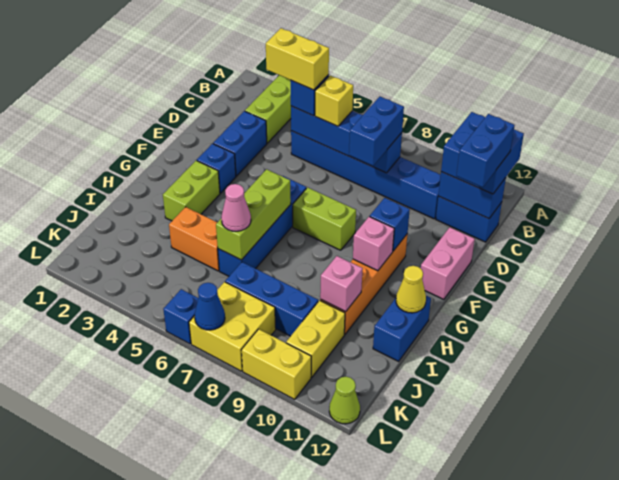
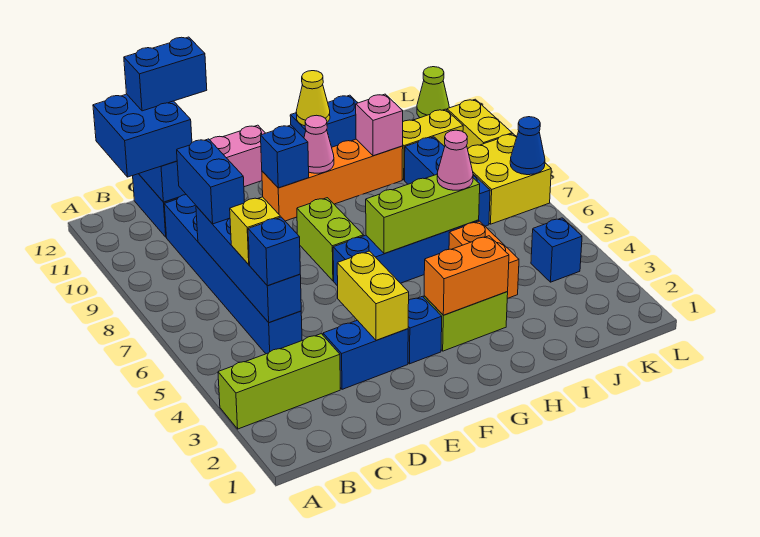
yellow 1x2 brick [266,28,329,90] -> yellow 1x2 brick moved to [337,251,409,340]
blue 1x2 brick [349,97,404,166] -> blue 1x2 brick turned to [177,139,244,224]
none -> orange 1x2 brick [424,236,509,315]
pink 1x1 brick [353,217,394,271] -> pink 1x1 cone [304,115,334,173]
blue 1x1 brick [163,289,198,344] -> blue 1x1 brick moved to [531,218,582,282]

